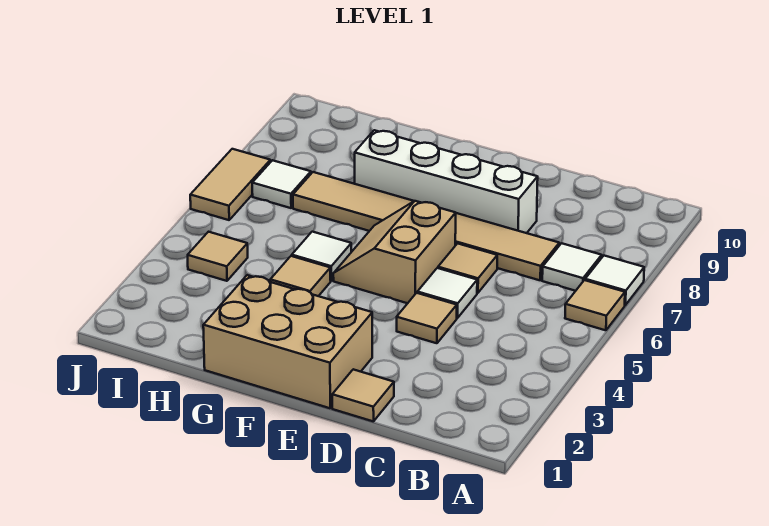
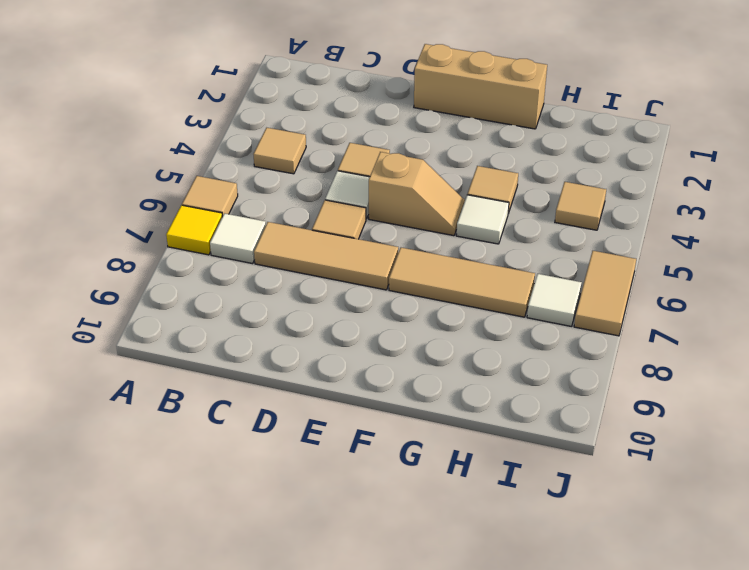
white 1x1 tile [585,256,644,305] -> yellow 1x1 tile [166,205,222,255]
tan 1x1 tile [332,369,394,422] -> tan 1x1 tile moved to [254,128,306,174]
white 1x4 brick [355,130,538,233] -> none
tan 2x3 brick [203,275,372,408] -> tan 1x3 brick [414,44,547,129]
tan 2x2 slope [333,201,456,303] -> tan 1x2 slope [369,152,465,236]

